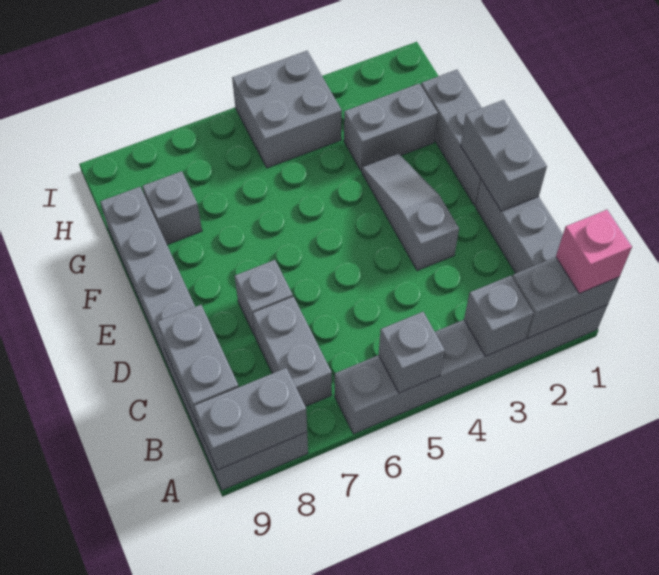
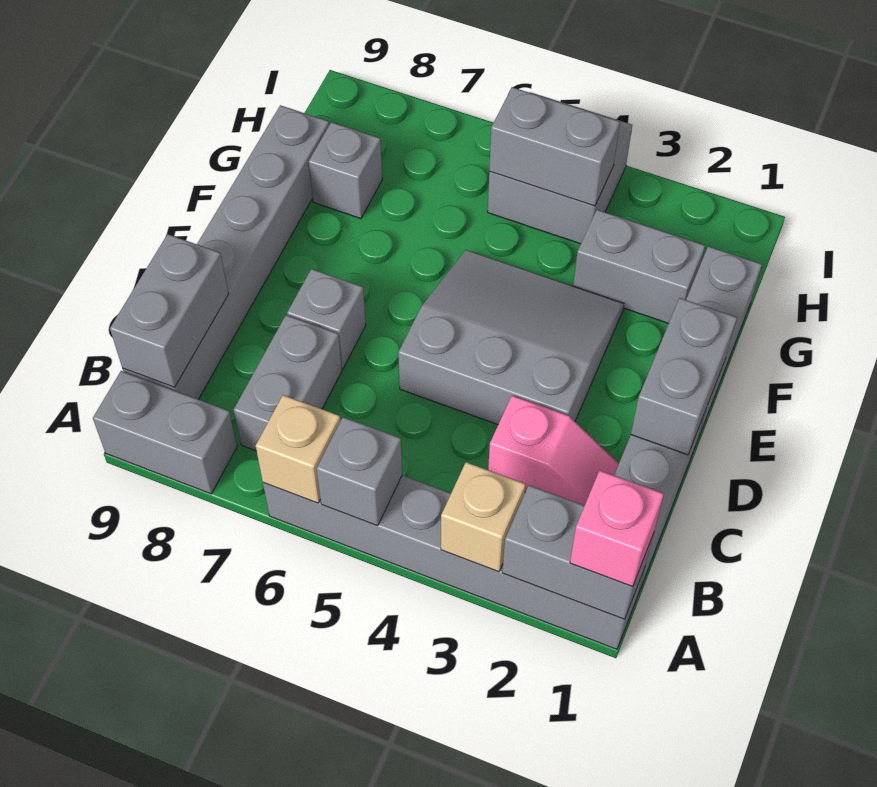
grey 1x1 brick [464,276,534,356] -> tan 1x1 brick [441,462,525,572]
none -> tan 1x1 brick [256,395,340,503]
grey 1x2 brick [194,368,307,470] -> grey 1x2 brick moved to [489,87,620,206]
none -> pink 1x2 slope [488,396,619,505]
grey 1x3 slope [362,154,459,271] -> grey 3x3 slope [398,250,624,425]

